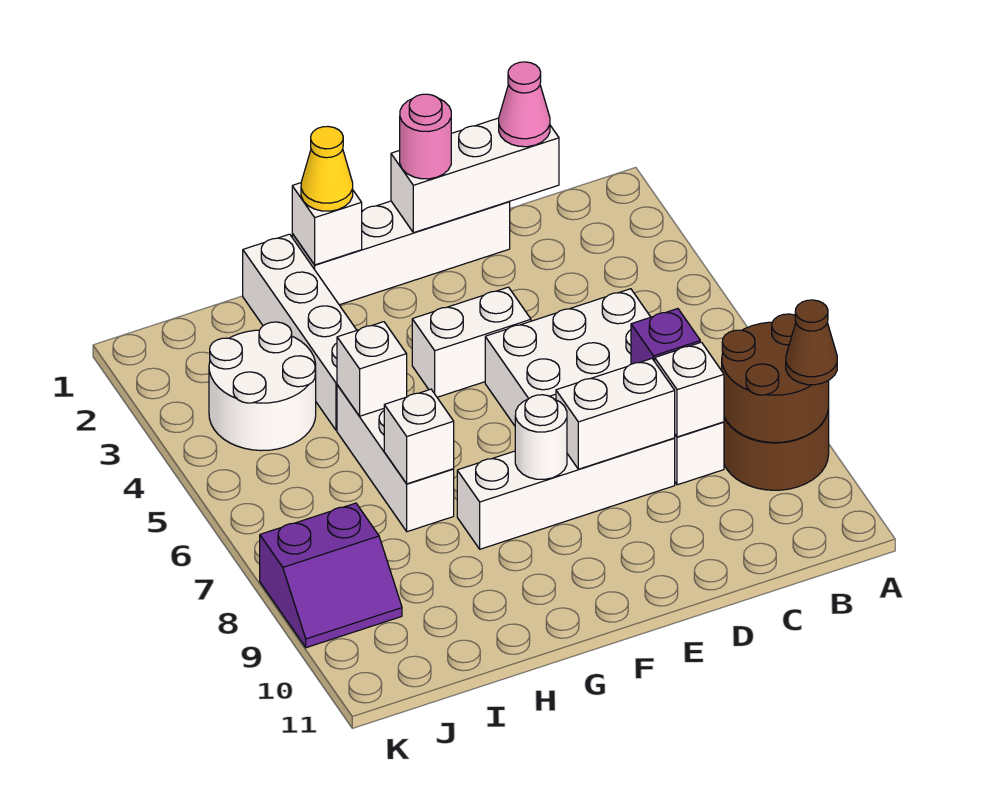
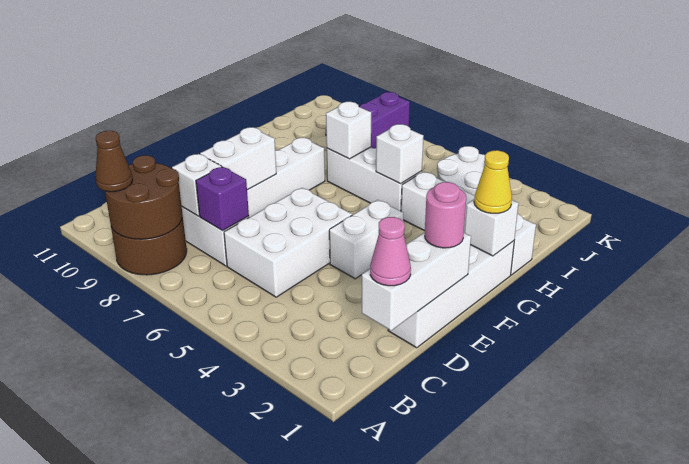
white 1x1 round brick [515,395,567,479] -> none

